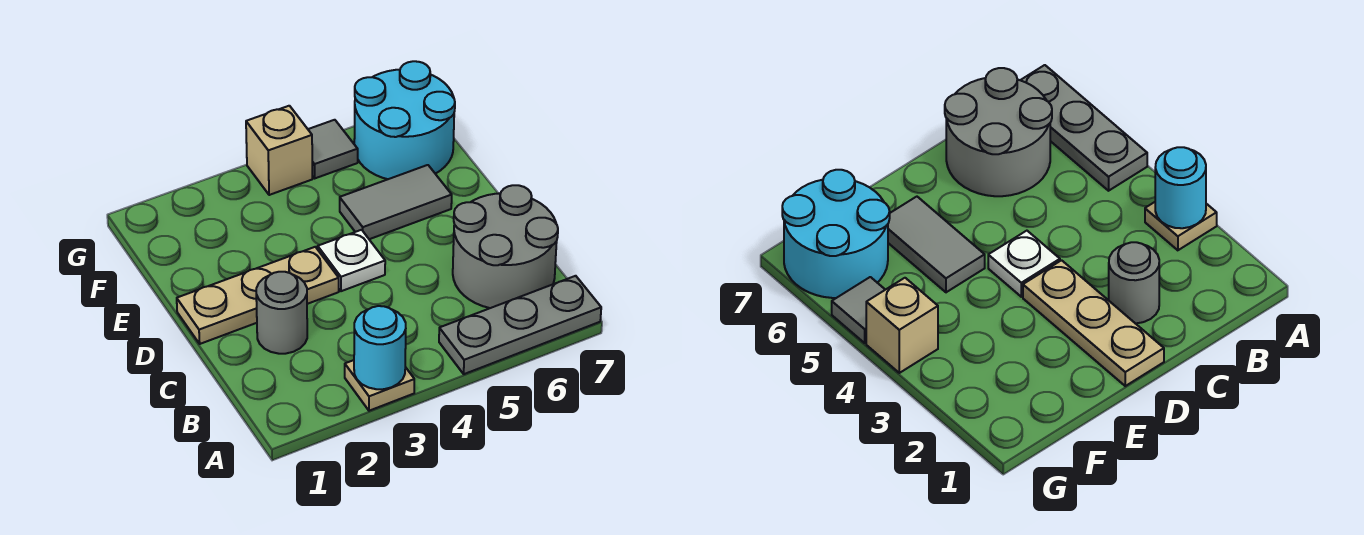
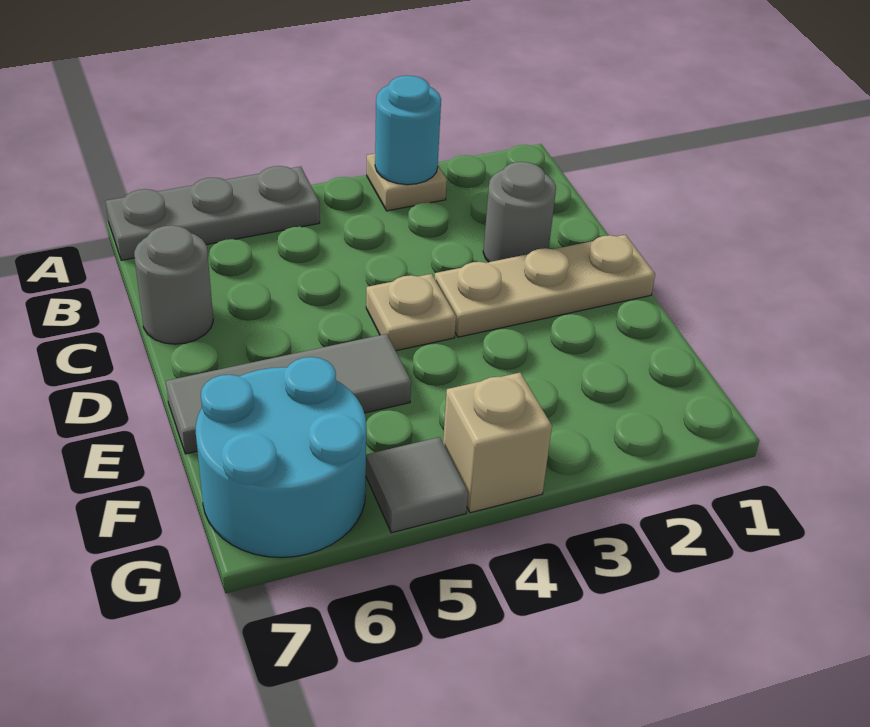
grey 2x2 round brick [453,185,558,308] -> grey 1x1 round brick [134,225,213,344]
white 1x1 plate [318,230,385,291] -> tan 1x1 plate [366,274,456,351]
grey 1x2 tile [340,165,452,239] -> grey 1x3 tile [166,334,411,454]

